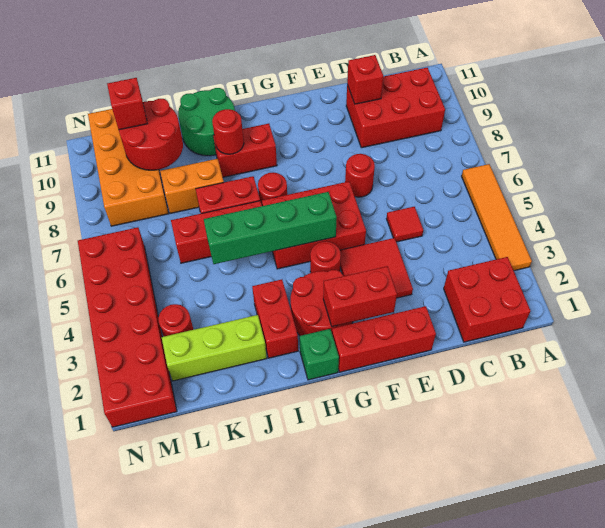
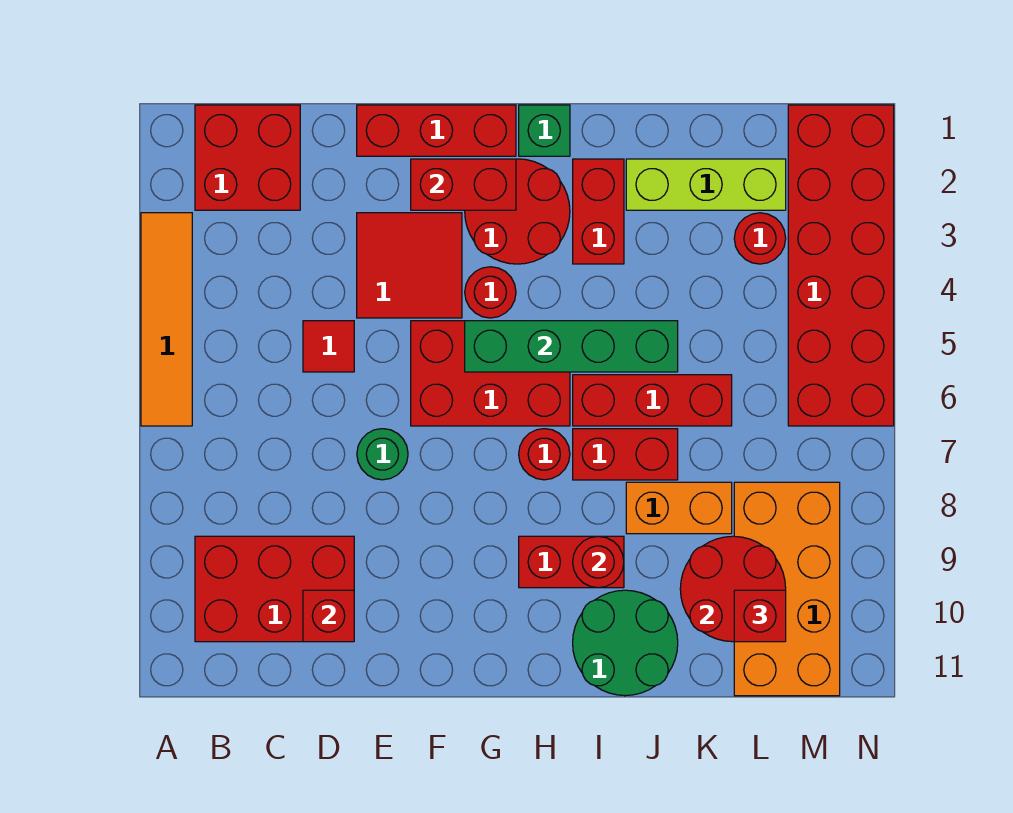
red 1x1 round brick [345,154,375,197] -> green 1x1 round brick [357,429,408,480]

